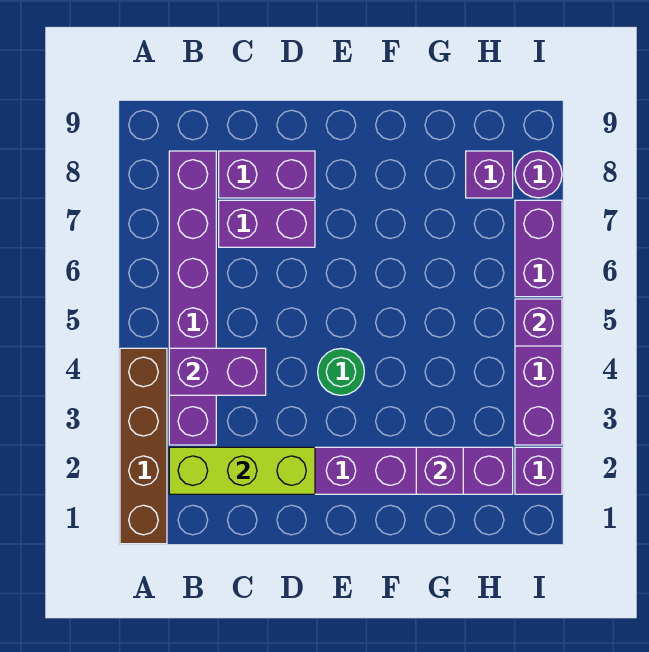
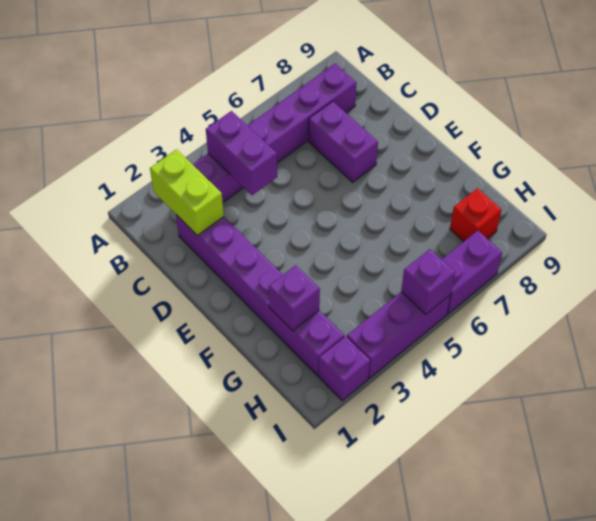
brown 1x4 brick [120,348,167,544] -> none
lime 1x3 brick [169,447,315,494] -> lime 1x2 brick [150,149,224,235]
purple 1x2 brick [219,151,315,198] -> none
green 1x1 round brick [318,349,364,395] -> none
purple 1x1 brick [466,151,513,198] -> red 1x1 brick [450,188,501,242]
purple 1x1 round brick [515,151,562,198] -> none

